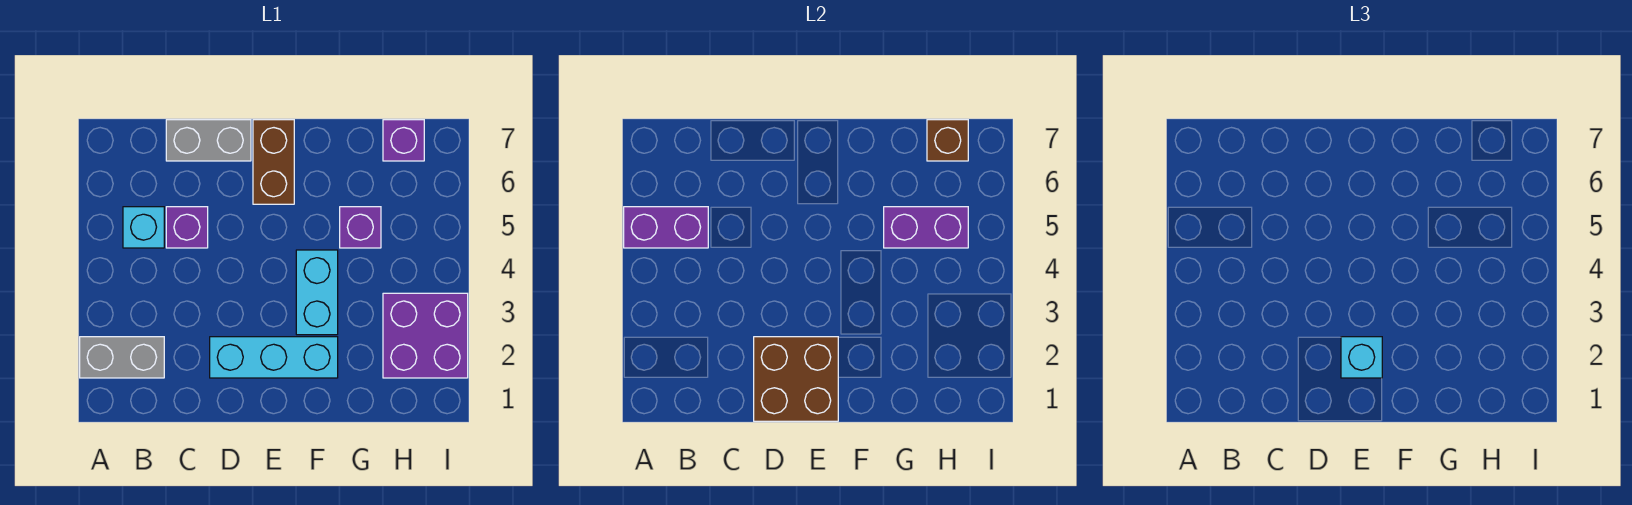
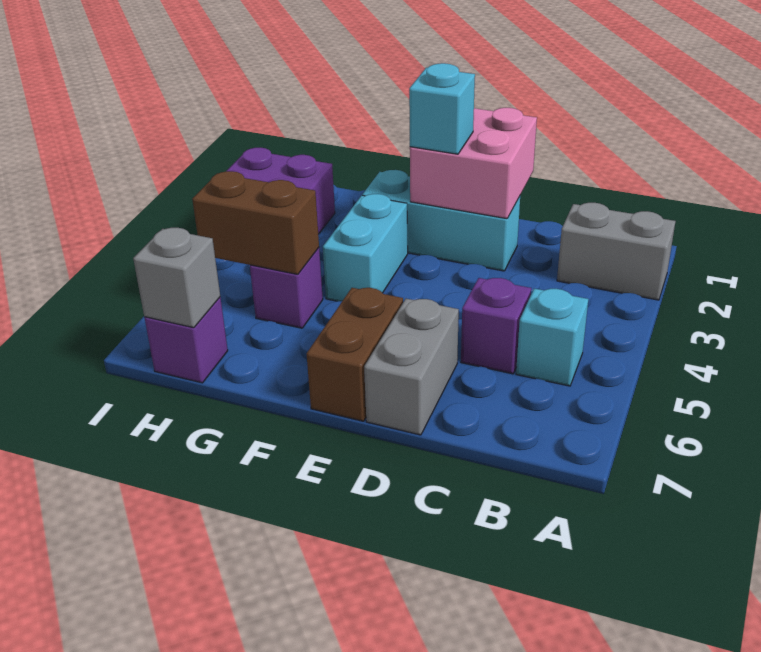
purple 1x2 brick [624,207,708,248] -> none
grey 1x2 brick [166,120,251,161] -> grey 1x2 brick turned to [364,299,459,435]
brown 2x2 brick [754,337,838,421] -> pink 2x2 brick [410,108,537,219]
purple 1x2 brick [884,207,968,248] -> brown 1x2 brick [192,171,319,274]
brown 1x1 brick [927,120,968,161] -> grey 1x1 brick [133,228,220,328]

